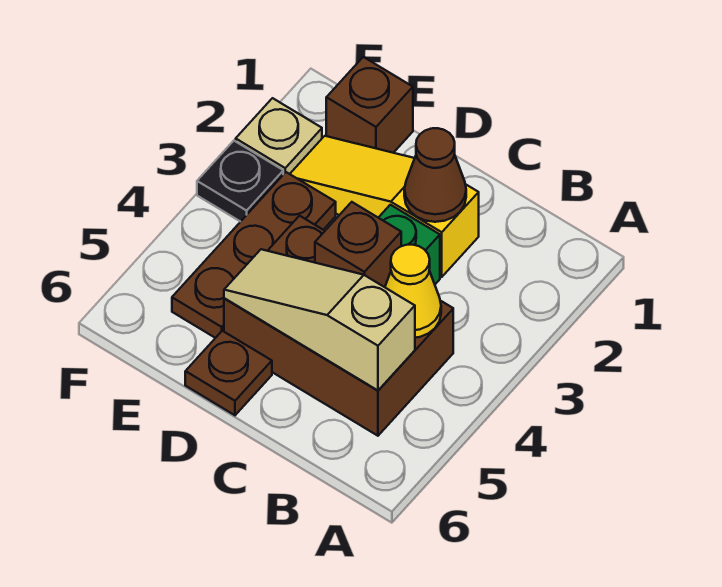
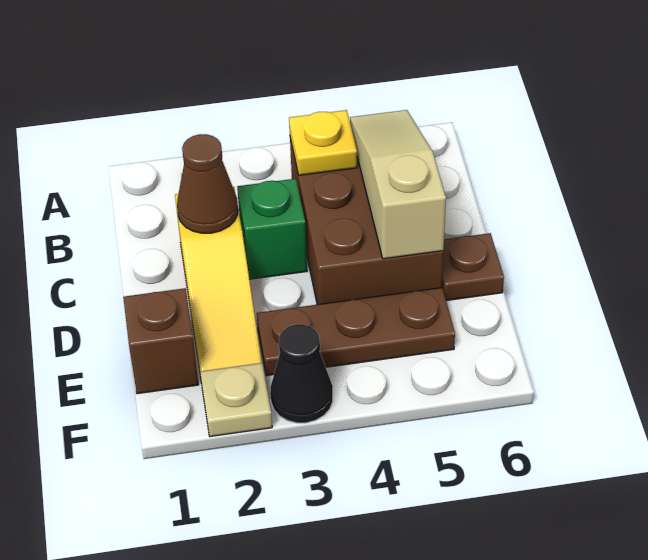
yellow 1x1 cone [385,245,441,338] -> yellow 1x1 plate [289,110,357,175]
tan 1x3 slope [224,249,415,390] -> tan 1x3 slope turned to [350,110,446,259]
brown 1x1 brick [315,202,401,287] -> none
black 1x1 plate [197,141,283,222] -> black 1x1 cone [270,324,333,423]

